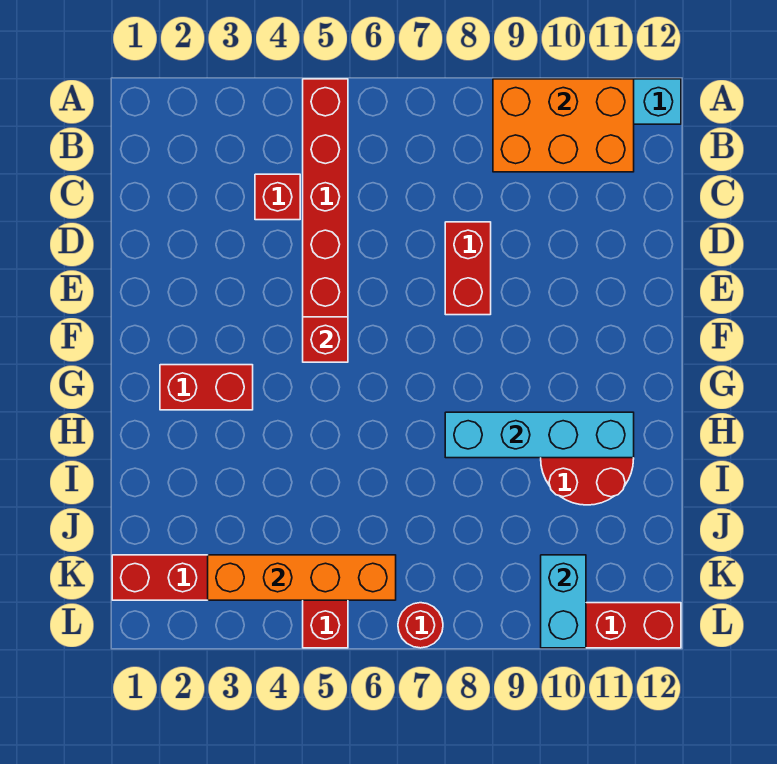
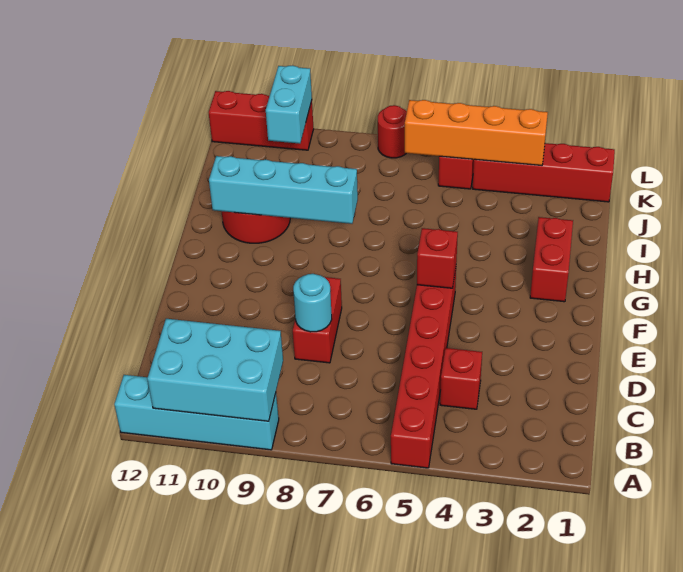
orange 2x3 brick [493,79,634,172] -> cyan 2x3 brick [147,319,283,421]
none -> cyan 1x1 round brick [293,274,332,332]
red 1x2 brick [160,365,253,410] -> red 1x2 brick turned to [530,217,573,302]

